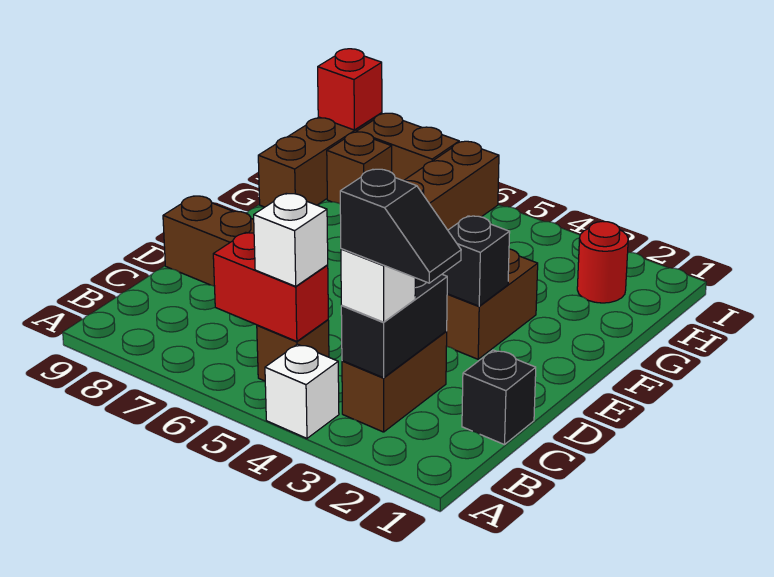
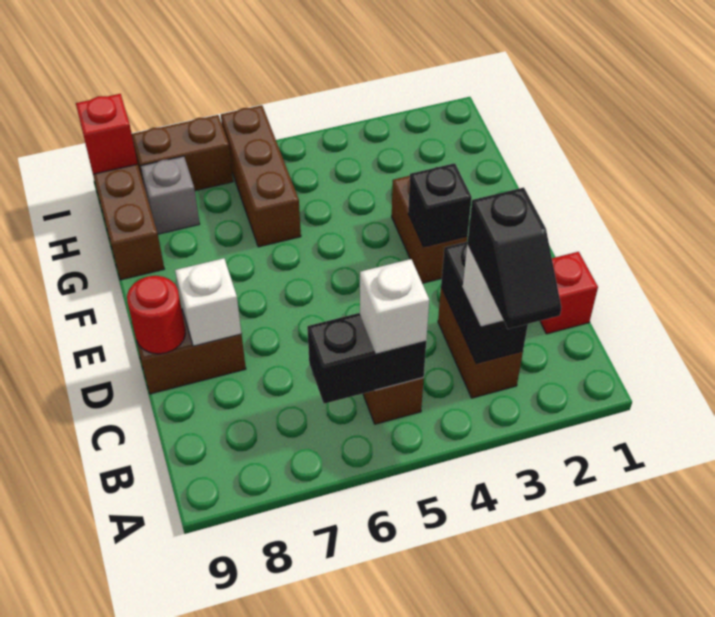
white 1x1 brick [265,344,339,438] -> white 1x1 brick moved to [175,258,241,346]
black 1x2 slope [340,169,461,283] -> black 1x2 slope turned to [467,187,561,329]
red 1x2 brick [213,232,328,341] -> black 1x2 brick [307,313,426,404]
black 1x1 brick [462,350,536,445] -> red 1x1 brick [540,252,598,334]
red 1x1 round brick [577,221,628,303] -> red 1x1 round brick moved to [127,276,186,354]
brown 1x1 brick [327,132,392,204] -> grey 1x1 brick [141,156,200,234]

